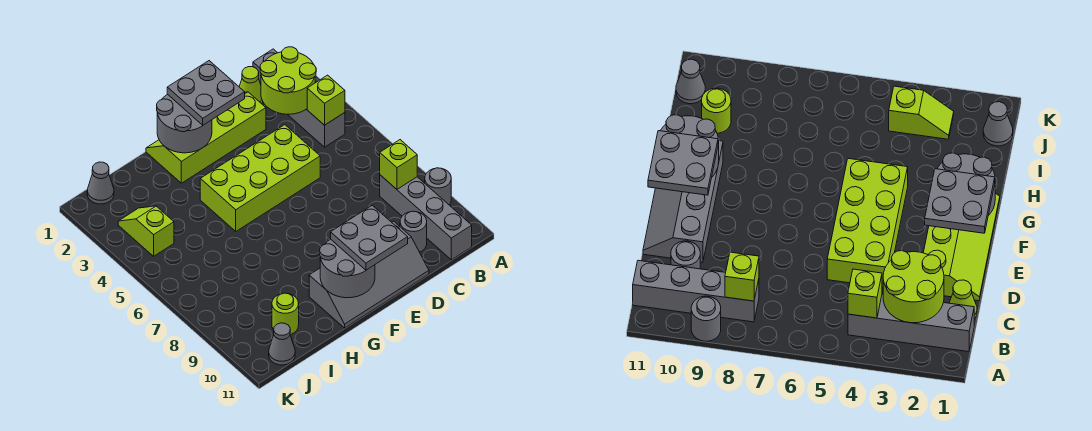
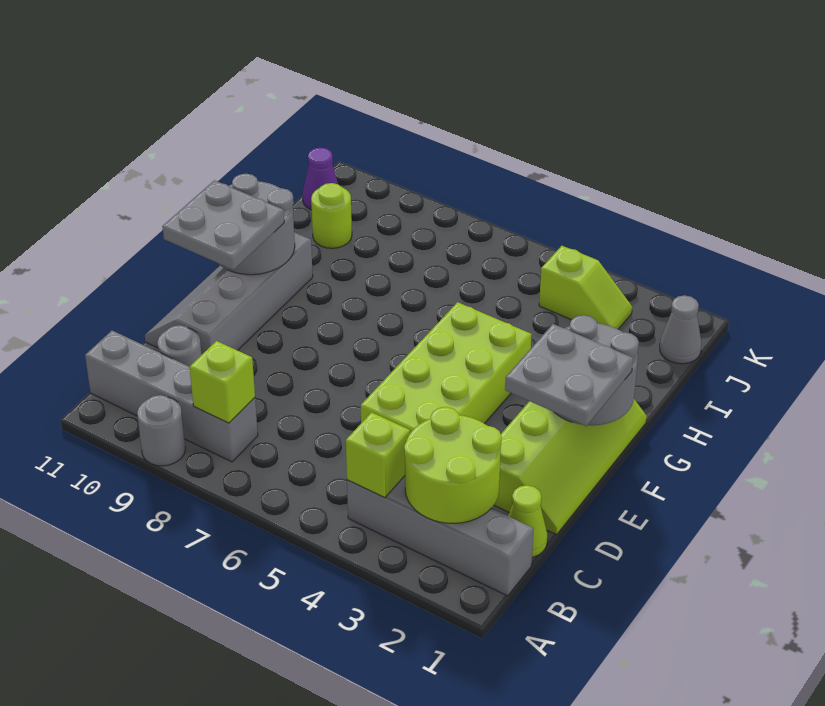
grey 1x1 cone [269,323,295,365] -> purple 1x1 cone [302,148,338,210]

